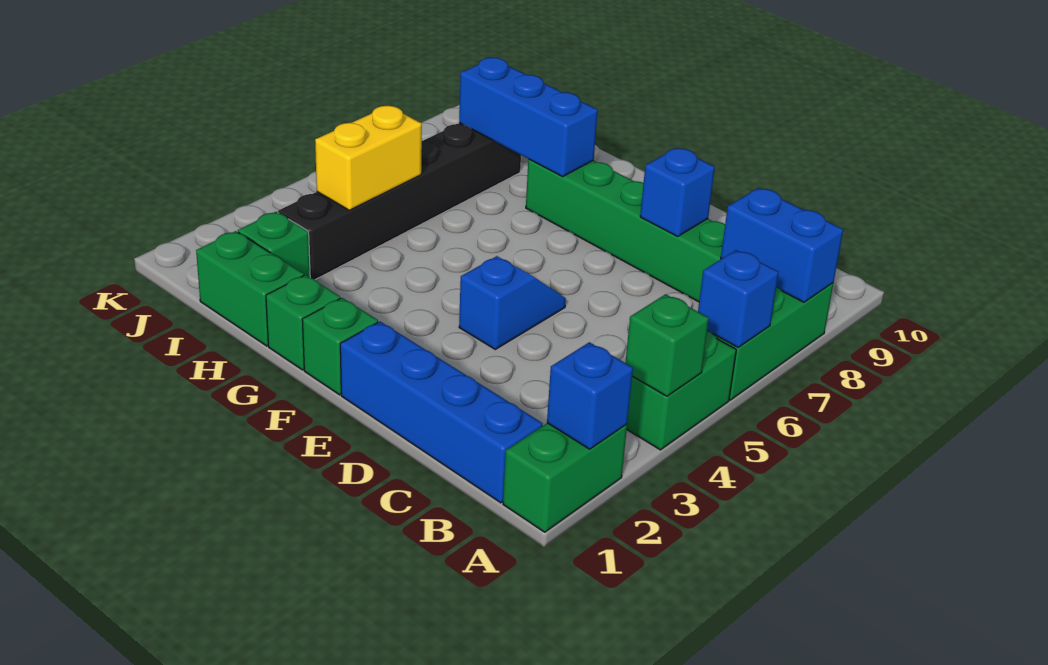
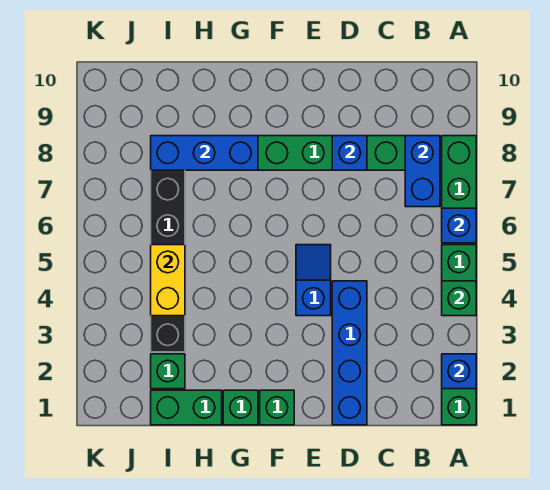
blue 1x2 brick [721,188,843,302] -> blue 1x2 brick turned to [405,136,440,207]
blue 1x4 brick [340,322,543,503] -> blue 1x4 brick turned to [332,281,367,425]

